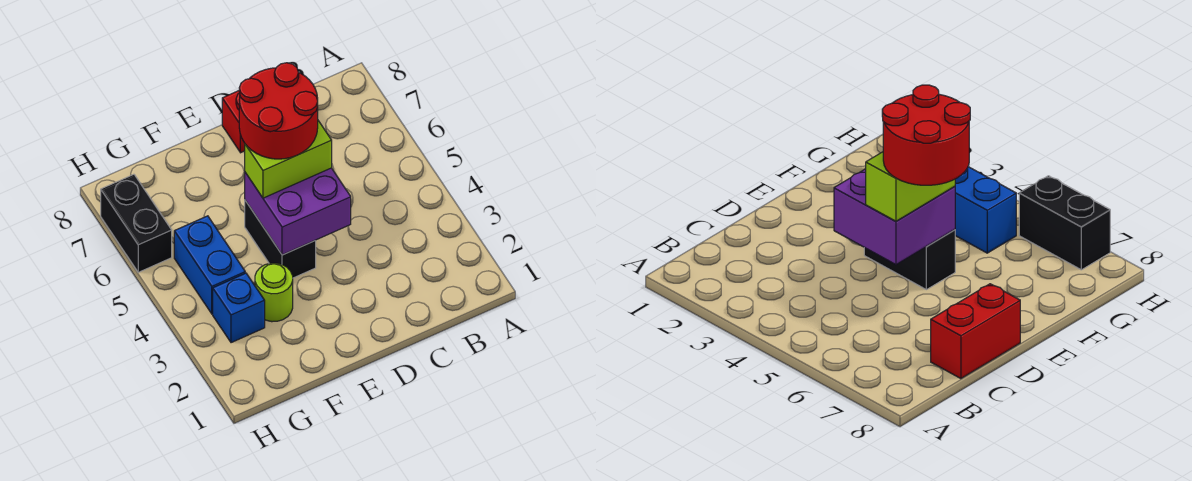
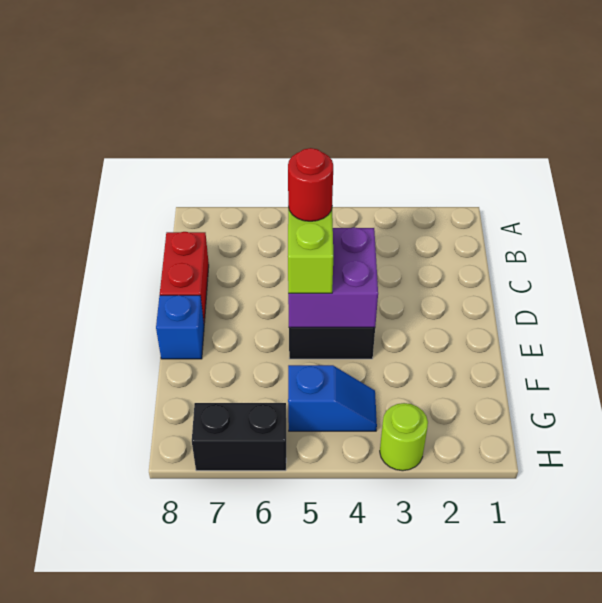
red 2x2 round brick [239,63,318,159] -> red 1x1 round brick [288,148,333,221]
lime 1x1 round brick [255,263,293,322] -> lime 1x1 round brick moved to [380,403,428,471]
blue 1x1 brick [213,273,265,343] -> blue 1x1 brick moved to [156,295,204,359]
blue 1x2 brick [174,216,245,314] -> blue 1x2 slope [288,365,377,431]

